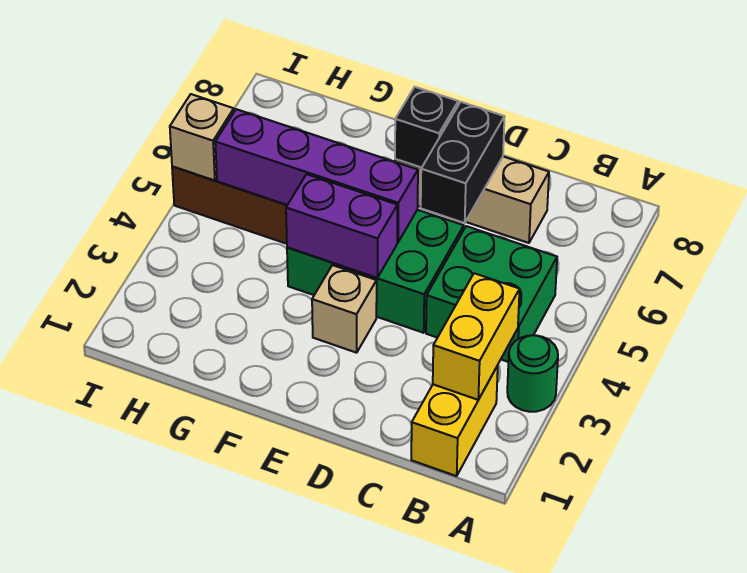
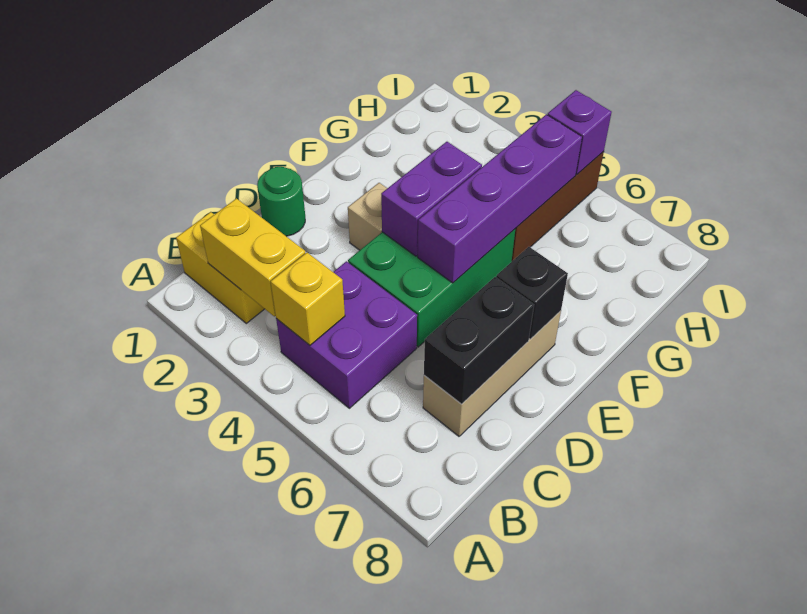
green 1x1 round brick [507,335,558,412] -> green 1x1 round brick moved to [257,167,305,236]
green 2x2 brick [426,226,557,362] -> purple 2x2 brick [276,261,417,408]
none -> yellow 1x1 brick [271,253,345,345]
black 1x2 brick [421,102,505,223] -> black 1x2 brick turned to [424,277,534,404]
tan 1x1 brick [170,94,234,180] -> purple 1x1 brick [548,90,612,175]

